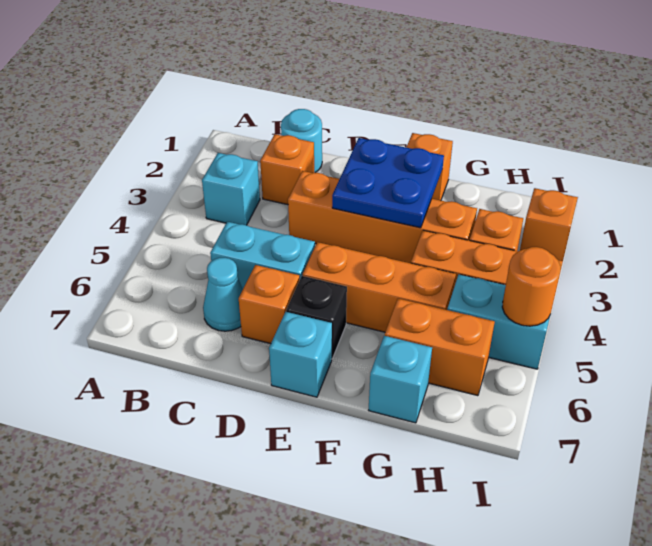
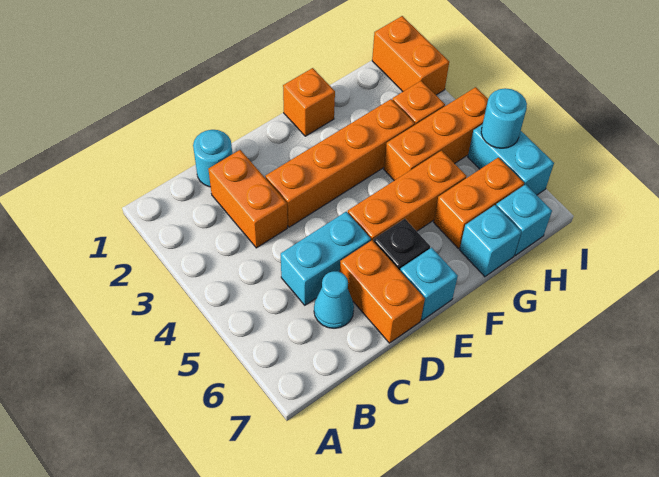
cyan 1x1 brick [202,153,260,225] -> cyan 1x1 brick moved to [496,184,552,255]
orange 1x1 brick [260,134,314,205] -> orange 1x2 brick [208,150,287,248]
orange 1x1 brick [239,265,300,344] -> orange 1x2 brick [340,240,425,343]
blue 2x2 plate [332,138,444,228] -> none
cyan 1x2 brick [447,275,550,369] -> cyan 1x2 brick turned to [468,125,554,195]
orange 1x1 brick [520,188,578,261] -> orange 1x2 brick [372,16,449,95]
orange 1x1 round brick [502,247,561,326] -> cyan 1x1 round brick [481,88,527,148]

